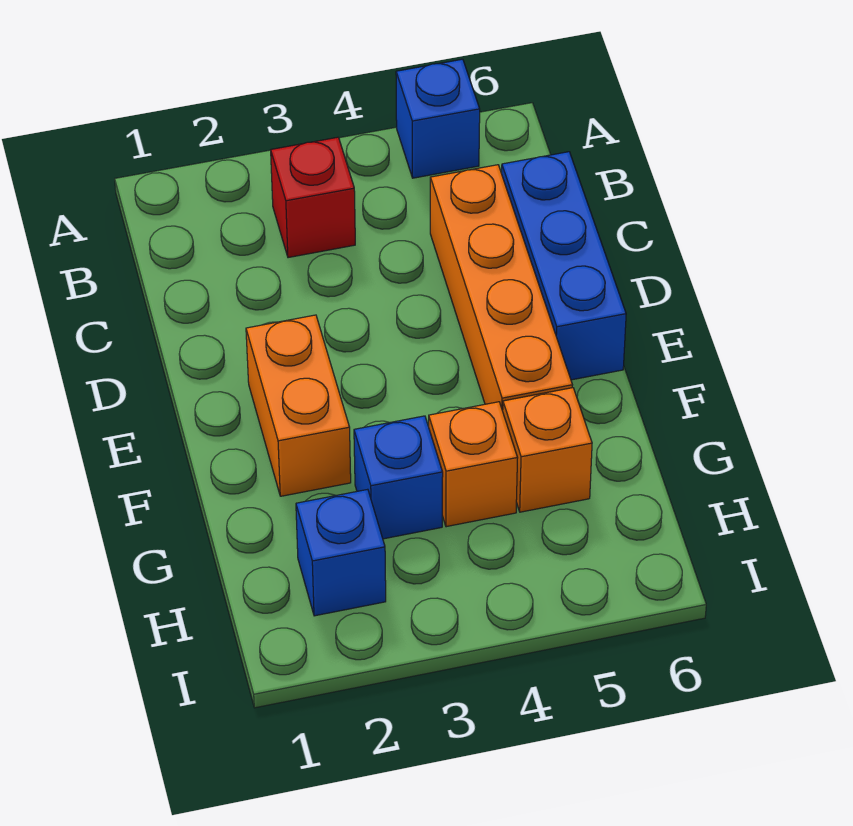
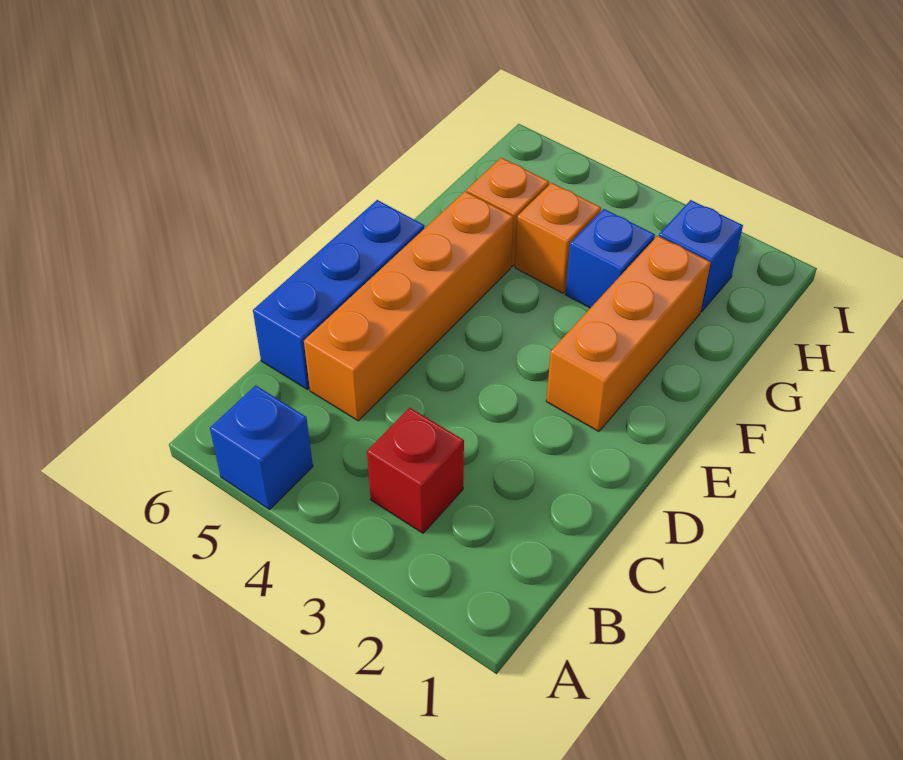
orange 1x2 brick [246,315,351,496] -> orange 1x3 brick [546,236,711,432]

